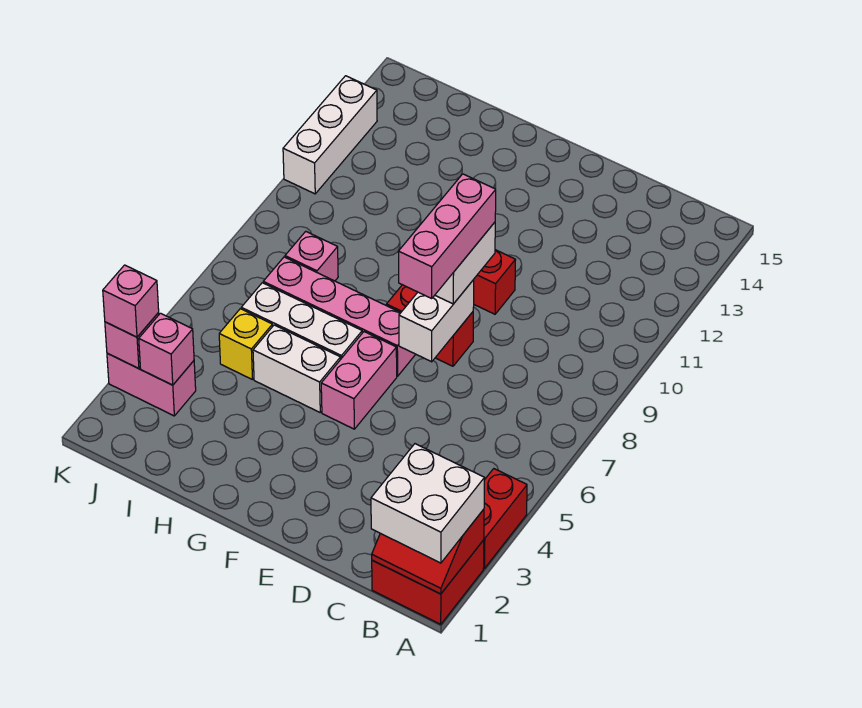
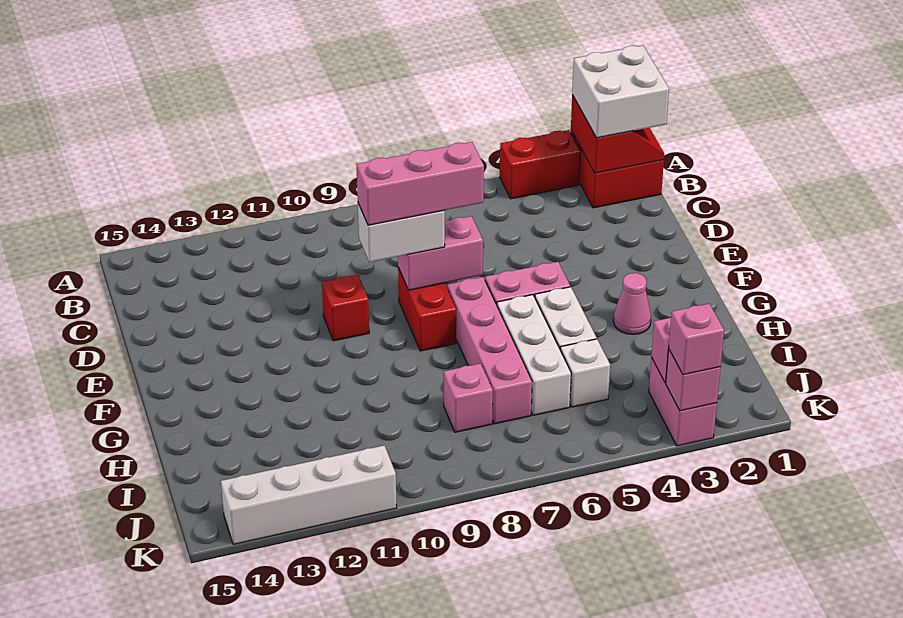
white 1x2 brick [399,280,474,362] -> pink 1x2 brick [398,216,483,290]
none -> pink 1x1 cone [613,273,651,334]
yellow 1x1 brick [219,309,273,380] -> white 1x1 brick [560,339,610,407]
white 1x3 brick [283,76,377,194] -> white 1x4 brick [221,445,397,544]

